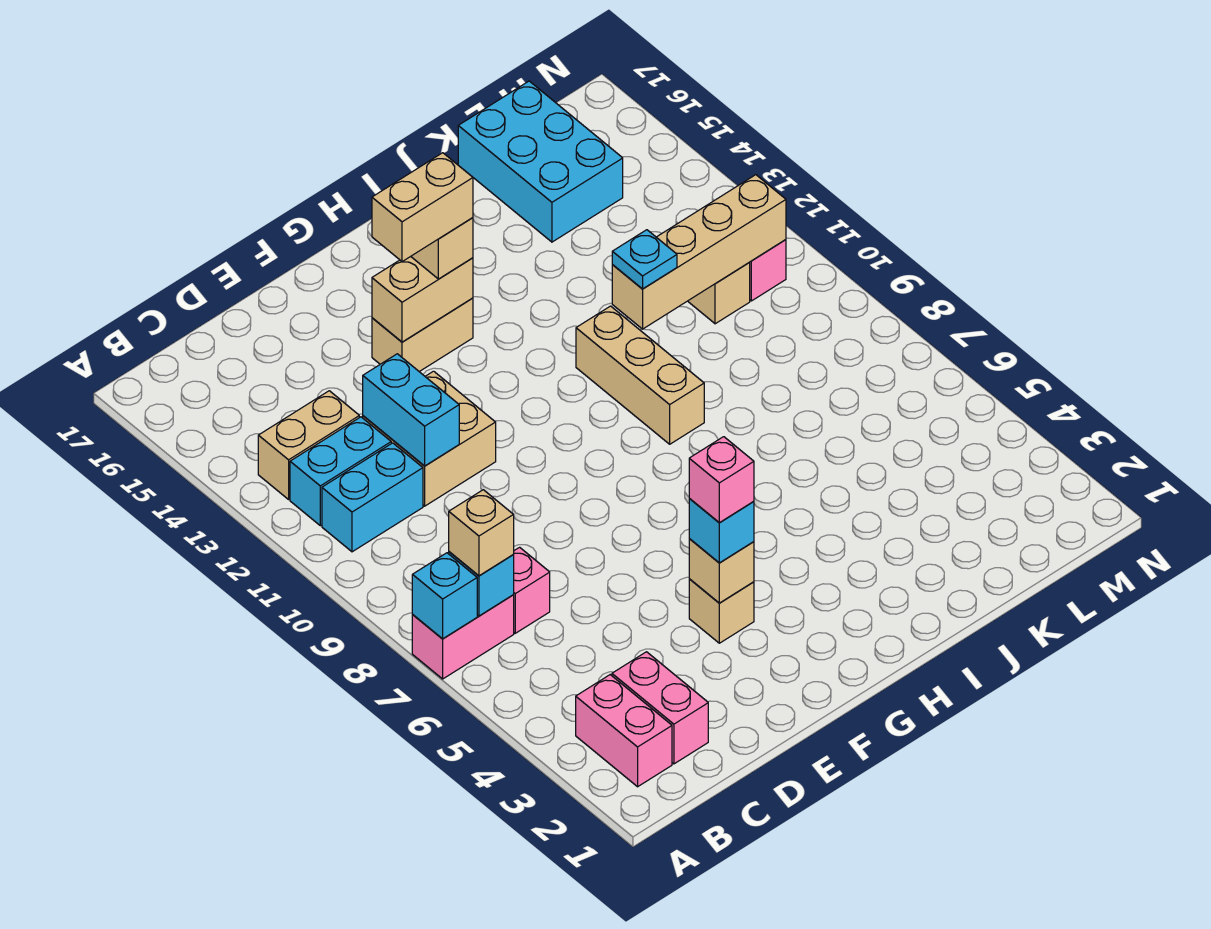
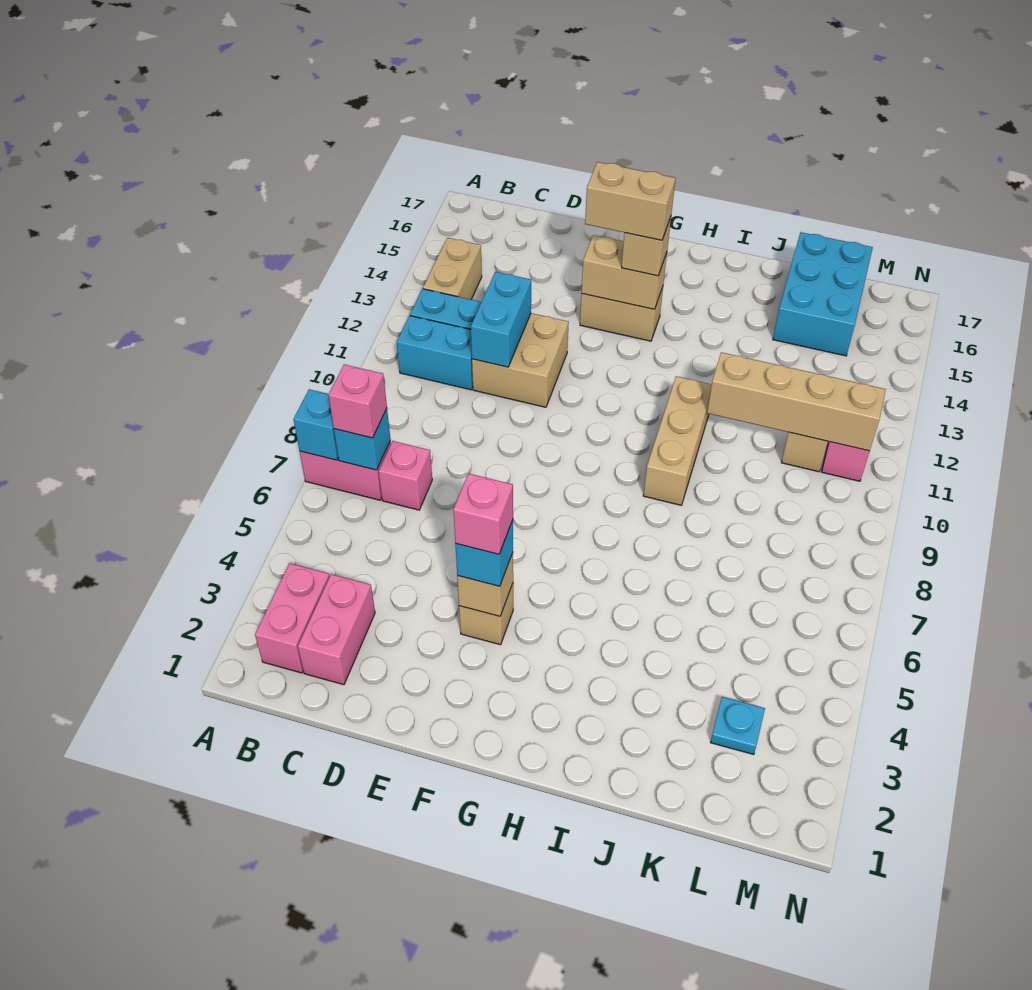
tan 1x1 brick [449,490,514,576] -> pink 1x1 brick [329,364,387,438]
tan 1x2 brick [258,391,359,499] -> tan 1x2 brick turned to [423,238,482,300]
cyan 1x1 plate [612,230,677,289] -> cyan 1x1 plate moved to [711,697,765,755]

